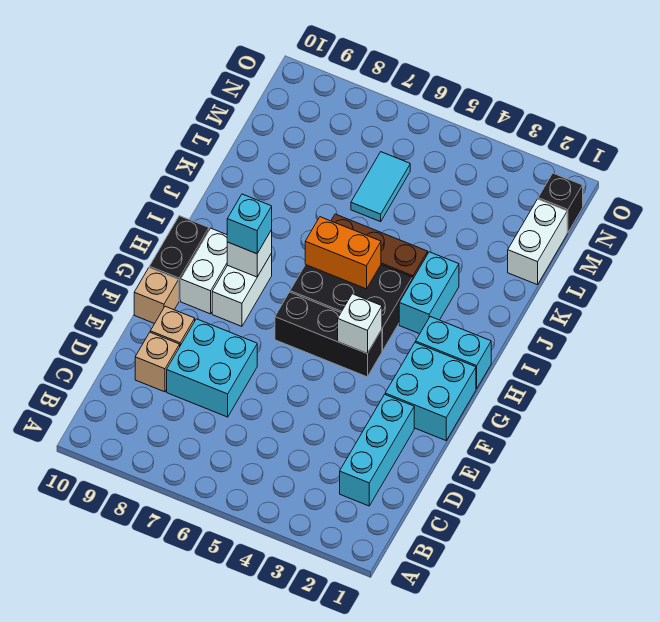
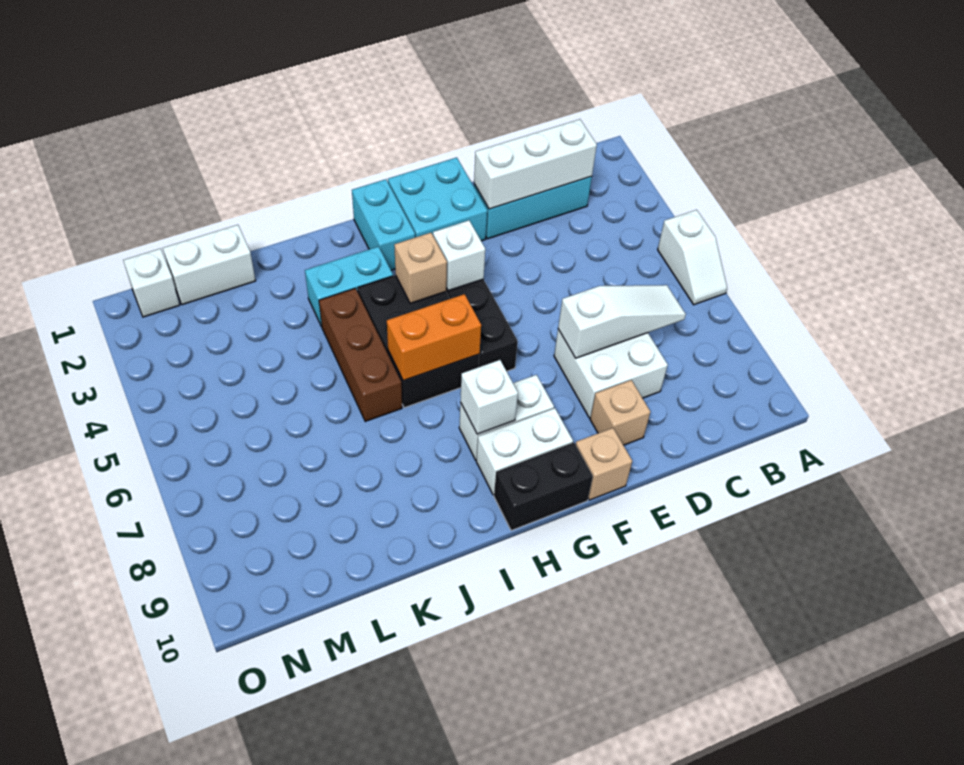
none -> white 1x2 slope [658,210,727,305]
none -> white 1x3 brick [474,119,597,209]
none -> white 1x3 slope [558,285,686,358]
cyan 2x2 brick [167,319,257,417] -> white 2x2 brick [554,329,668,418]
tan 1x1 brick [135,332,180,392] -> tan 1x1 brick moved to [394,233,447,303]
cyan 1x1 brick [227,194,272,254] -> none
orange 1x2 brick [305,217,381,289] -> orange 1x2 brick turned to [387,294,481,381]
cyan 1x2 tile [351,152,410,222] -> none
black 1x1 brick [538,173,583,233] -> white 1x1 brick [123,248,180,317]

